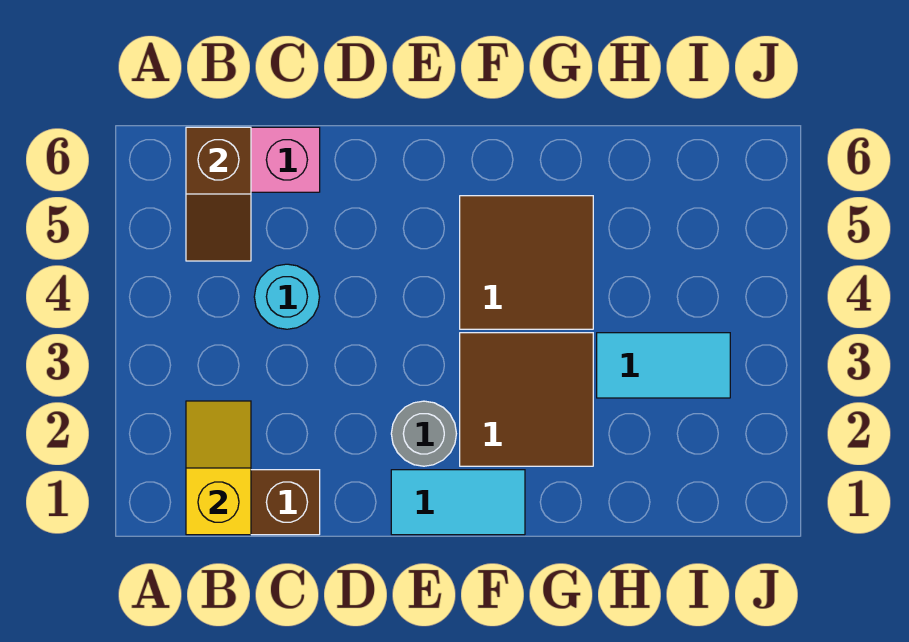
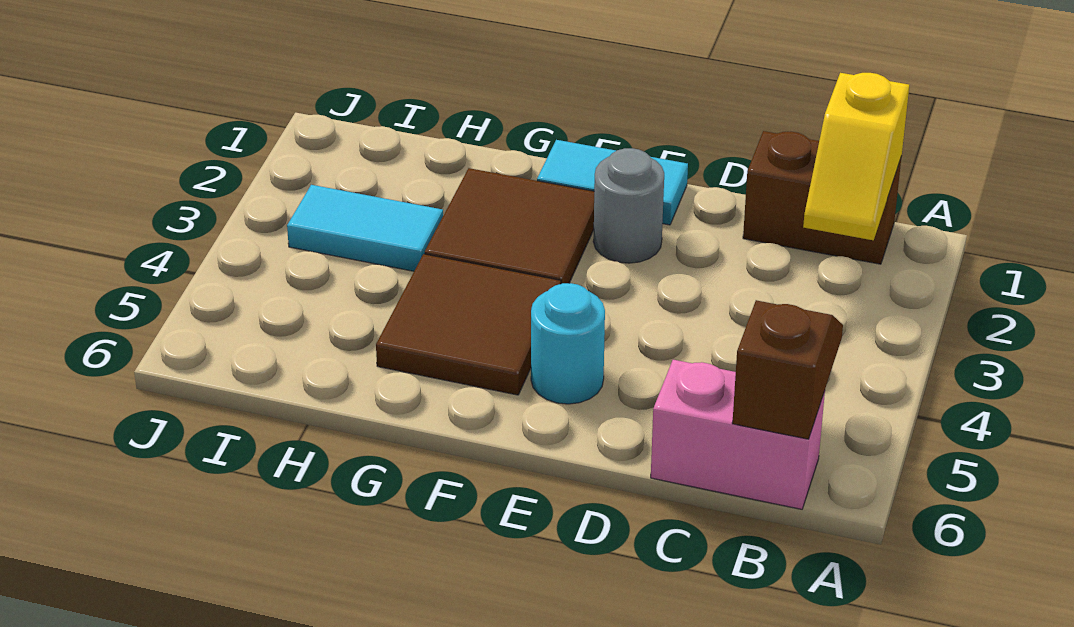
cyan 1x1 round brick [254,264,320,329] -> cyan 1x1 round brick moved to [531,283,605,404]

